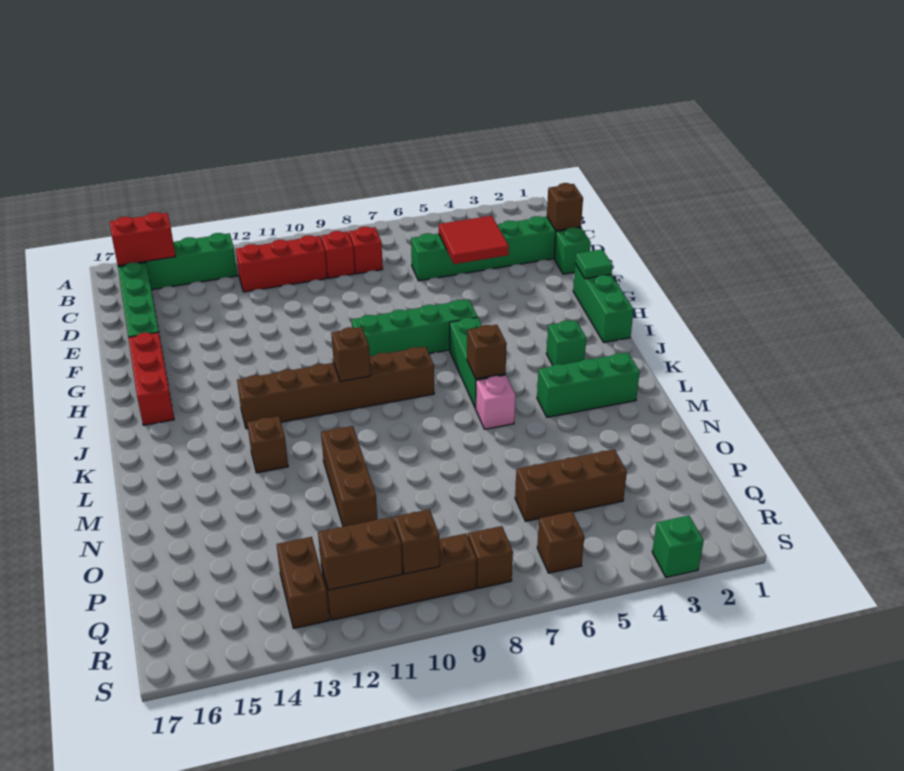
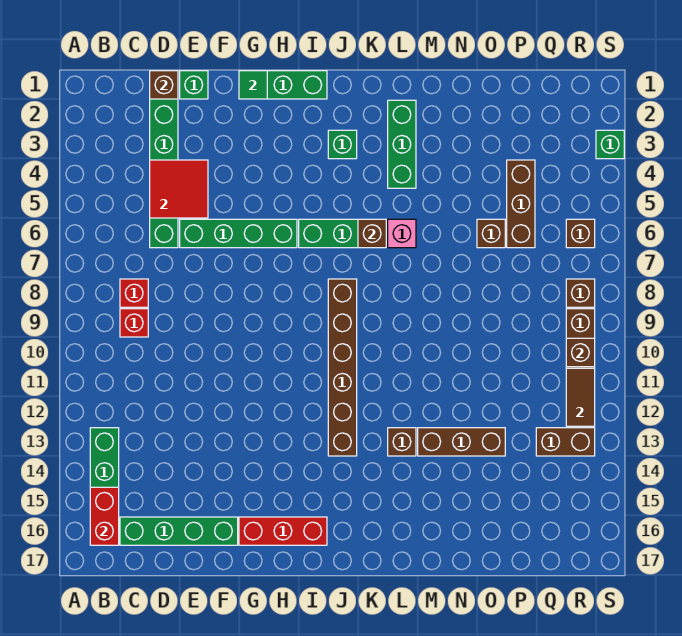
red 1x3 brick [236,235,327,292] -> none
green 1x4 brick [352,300,478,356] -> green 1x4 brick turned to [180,219,297,248]
brown 1x1 brick [331,327,371,382] -> brown 1x1 brick moved to [477,219,505,248]
brown 1x3 brick [321,426,377,527] -> brown 1x3 brick moved to [418,428,505,456]
brown 1x2 brick [318,517,402,590] -> brown 1x2 tile [566,368,595,426]

